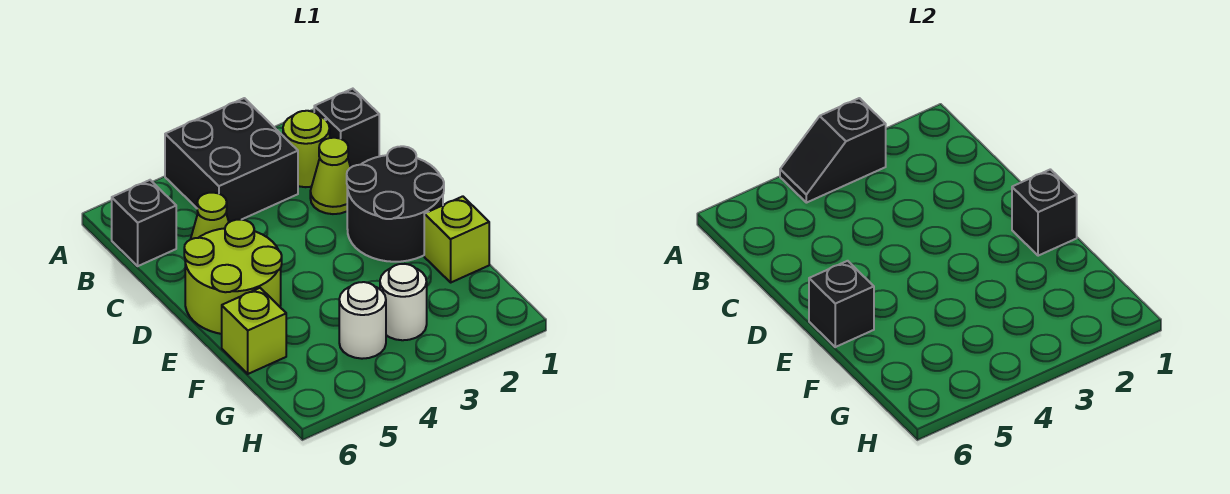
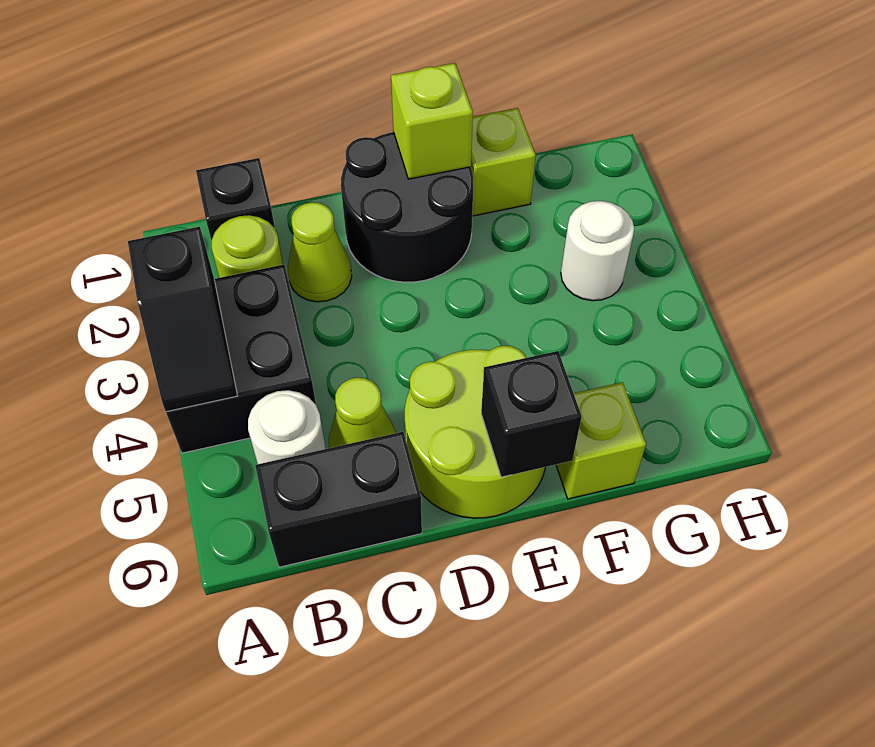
black 1x1 brick [112,180,176,266] -> black 1x2 brick [255,432,422,567]
black 1x1 brick [1012,169,1077,256] -> lime 1x1 brick [391,63,473,179]
white 1x1 round brick [339,282,386,359] -> white 1x1 round brick moved to [248,390,326,464]

